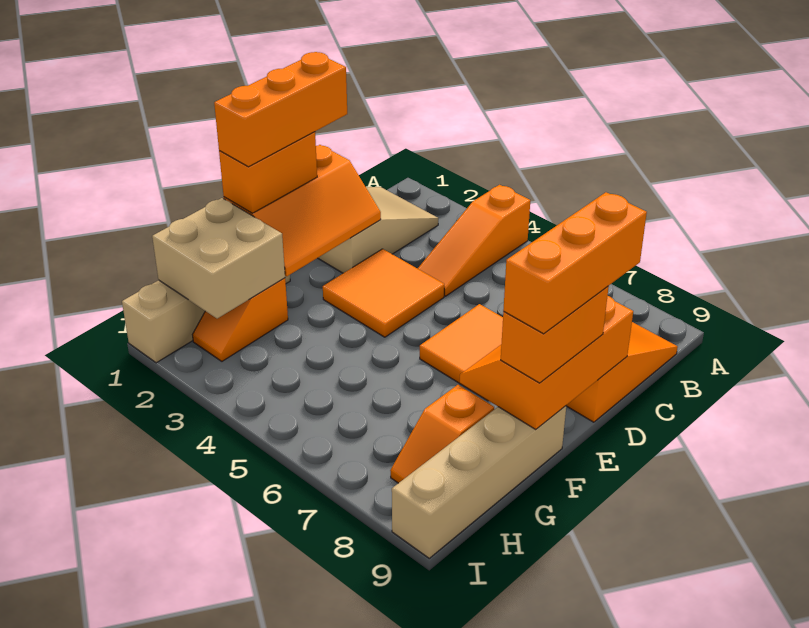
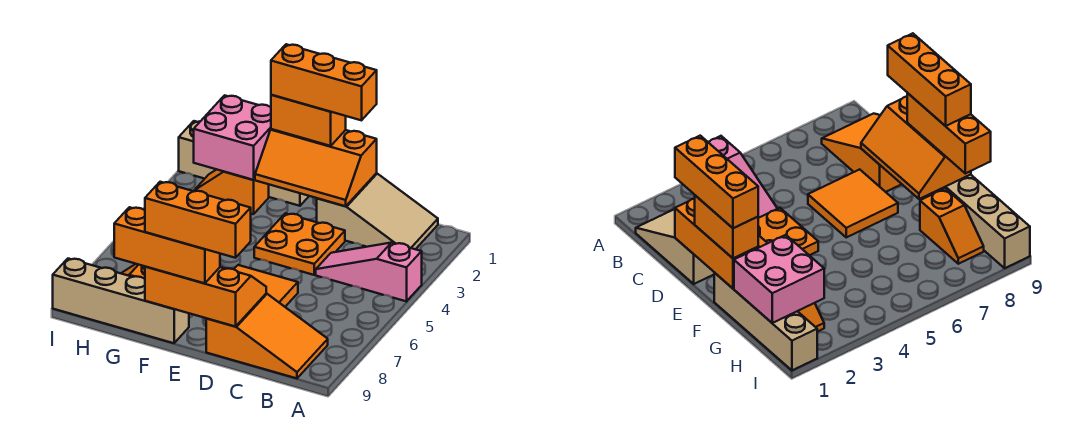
orange 1x3 slope [418,185,530,296] -> pink 1x3 slope [316,243,422,301]
orange 2x2 tile [323,249,444,337] -> orange 2x2 plate [254,213,345,275]
orange 1x2 brick [501,286,609,383] -> orange 1x3 brick [114,207,220,283]
tan 2x2 brick [152,198,285,319] -> pink 2x2 brick [194,95,271,180]

